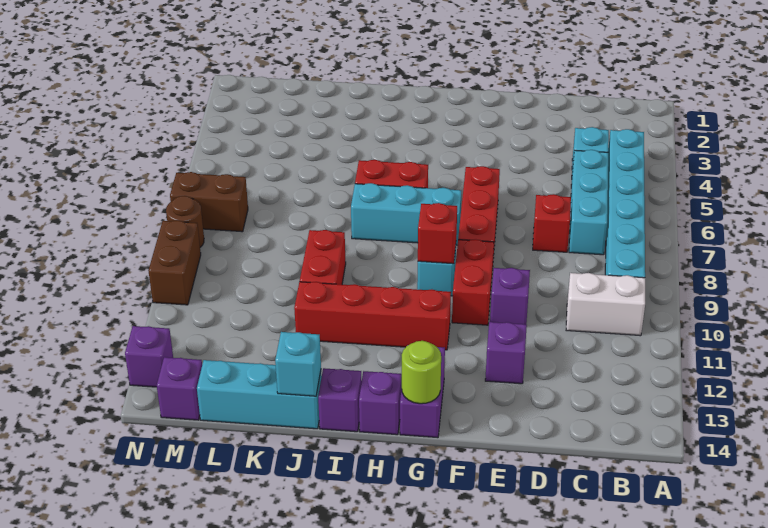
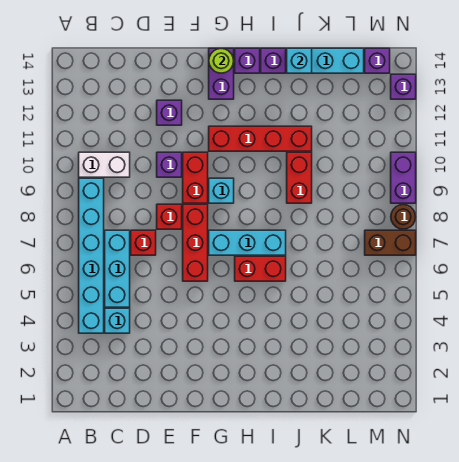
red 1x1 brick [418,203,457,264] -> red 1x1 brick moved to [157,204,182,229]
brown 1x2 brick [148,220,201,305] -> purple 1x2 brick [391,152,416,203]

